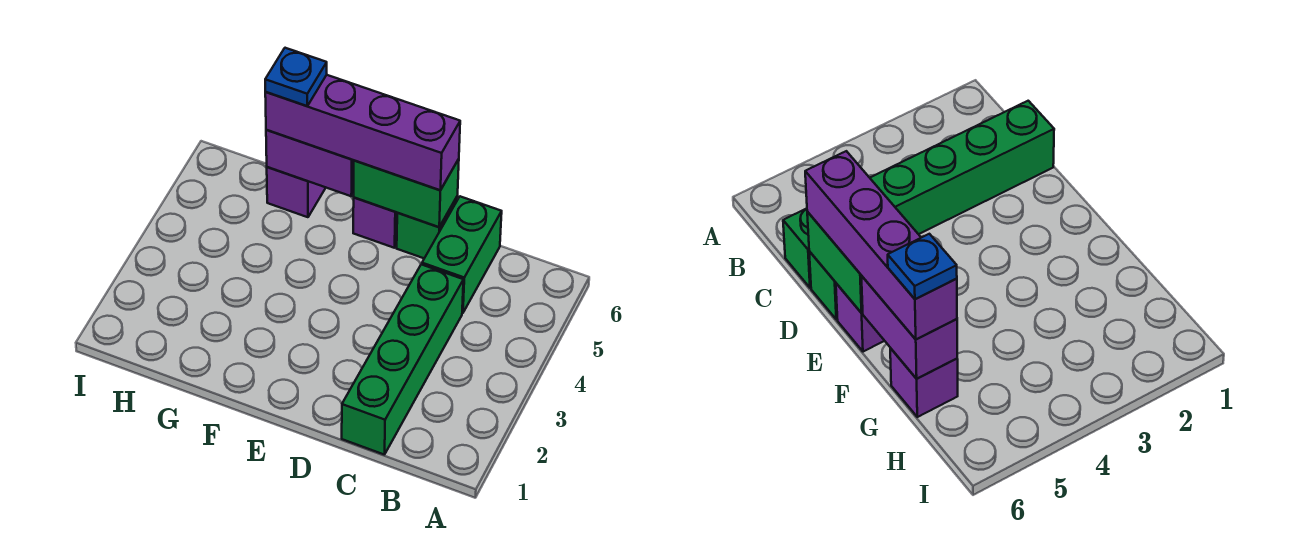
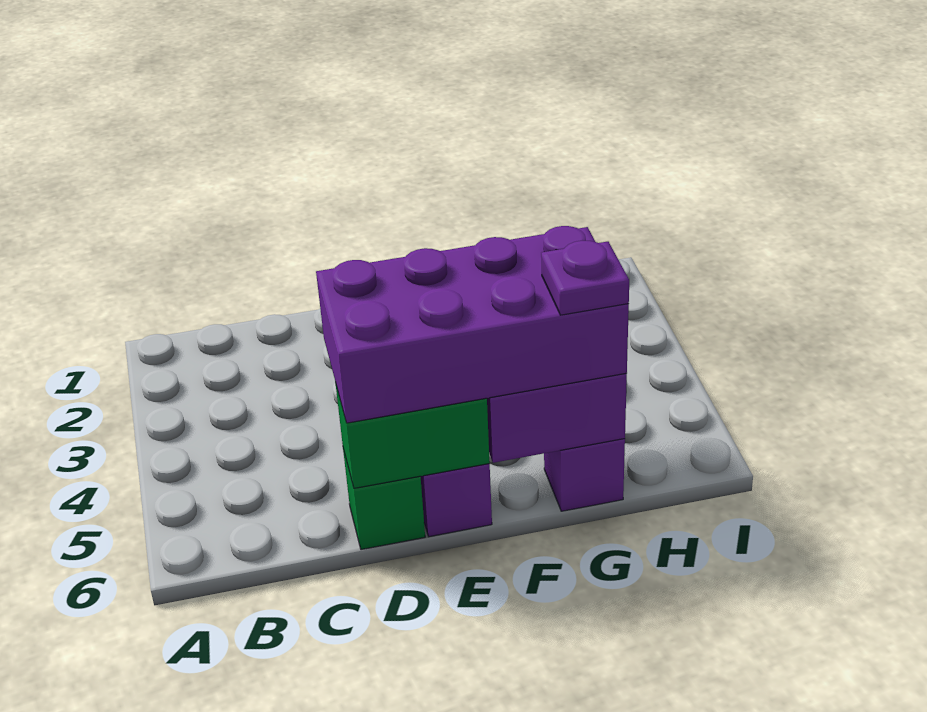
green 1x4 brick [342,264,463,455] -> none
green 1x2 brick [422,196,502,313] -> none
purple 1x4 brick [265,75,460,190] -> purple 2x4 brick [316,226,629,423]
blue 1x1 plate [265,48,327,106] -> purple 1x1 plate [541,241,629,315]

